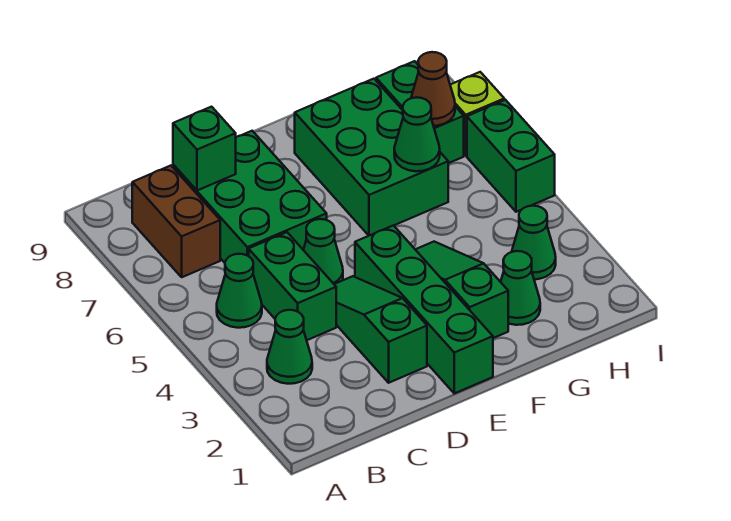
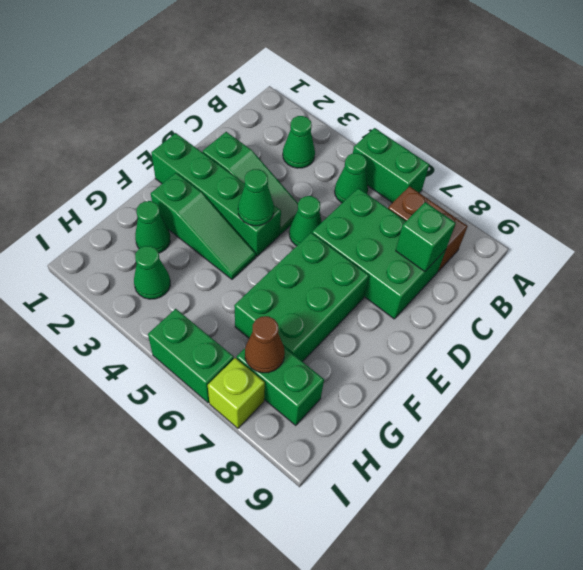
green 1x2 brick [249,232,336,340] -> green 1x2 brick moved to [353,128,429,203]
green 2x3 brick [295,79,448,236] -> green 2x3 brick turned to [234,233,369,362]
green 1x1 cone [394,97,440,171] -> green 1x1 cone moved to [238,169,274,226]

